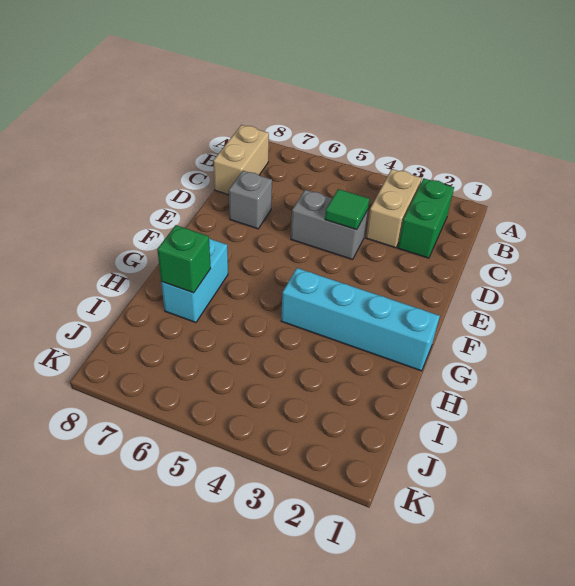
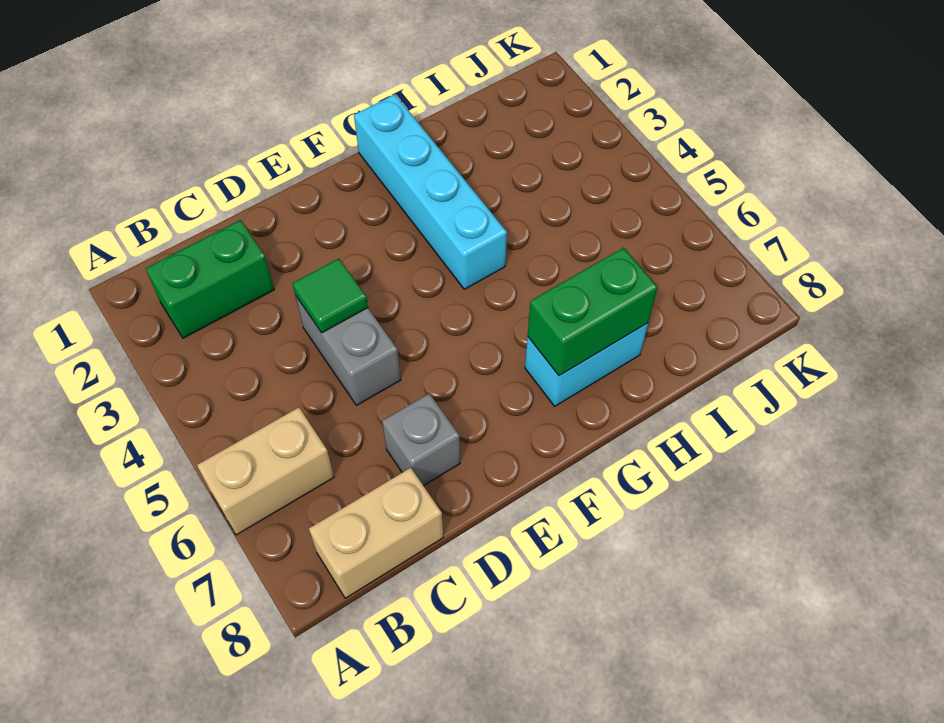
tan 1x2 brick [366,169,422,248] -> tan 1x2 brick moved to [197,407,334,535]
green 1x1 brick [157,225,211,293] -> green 1x2 brick [528,248,658,376]

